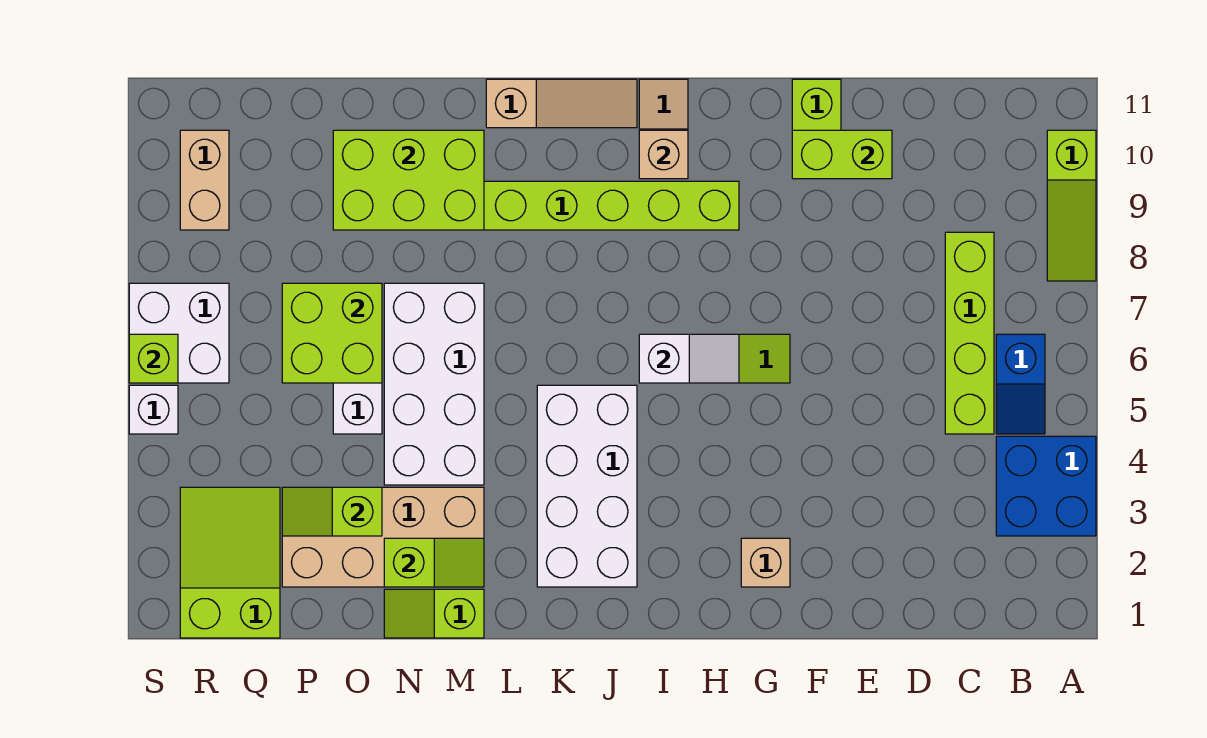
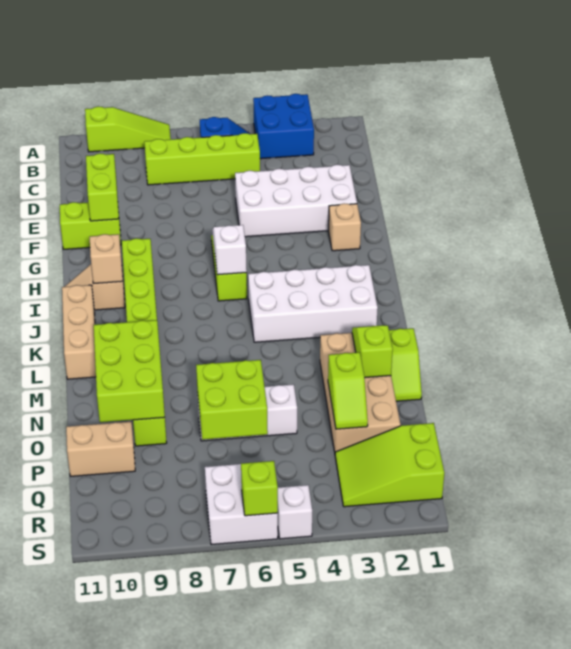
tan 1x3 slope [486,79,637,128] -> tan 1x3 brick [62,285,96,379]
white 2x4 brick [384,283,484,485] -> white 2x4 brick moved to [235,165,357,237]
tan 1x2 brick [180,130,229,230] -> tan 1x2 brick moved to [66,422,135,476]

